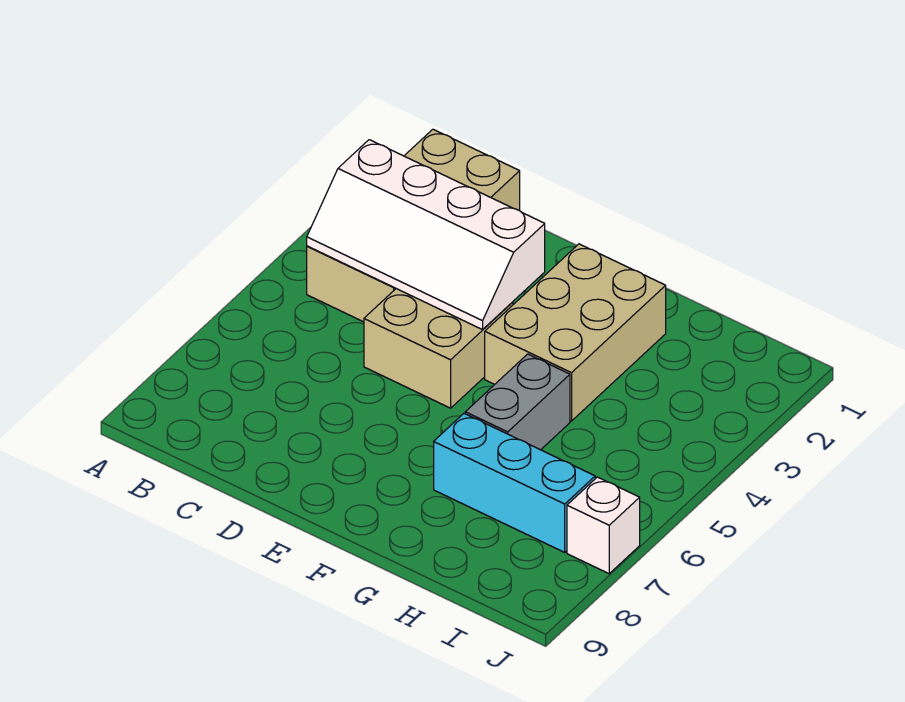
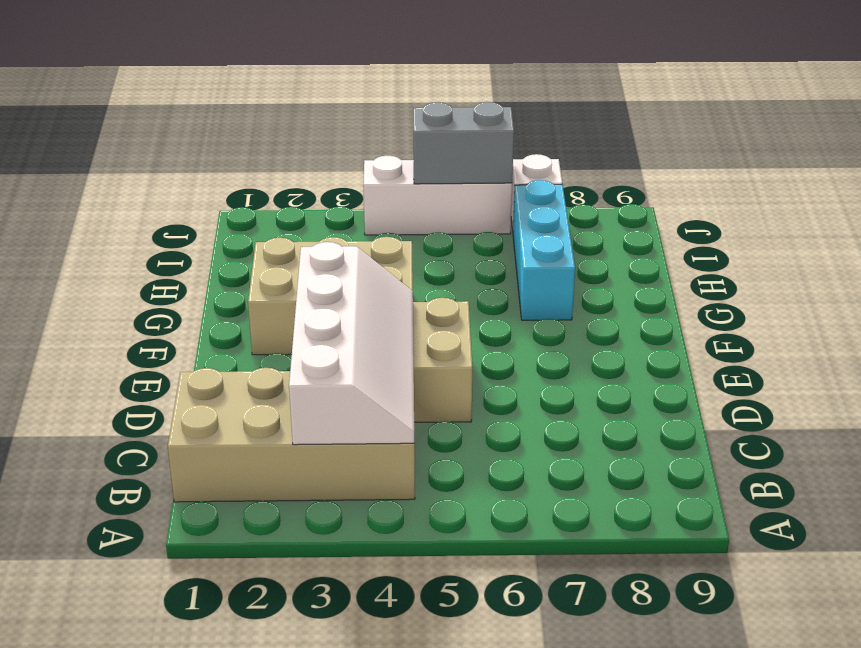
grey 1x2 brick [465,354,570,450] -> grey 1x2 brick moved to [413,102,514,184]
none -> white 1x3 brick [364,156,512,235]

